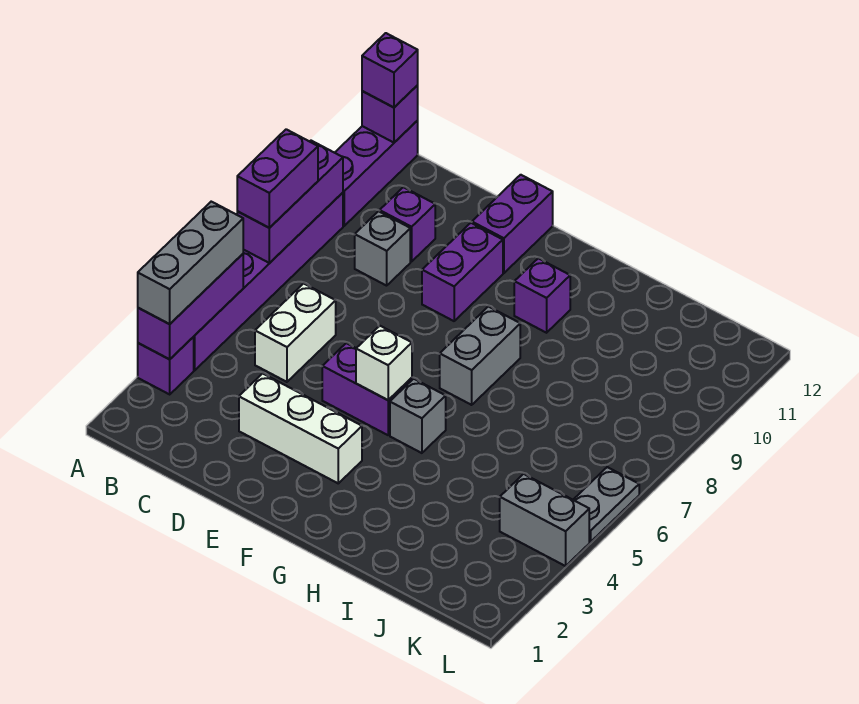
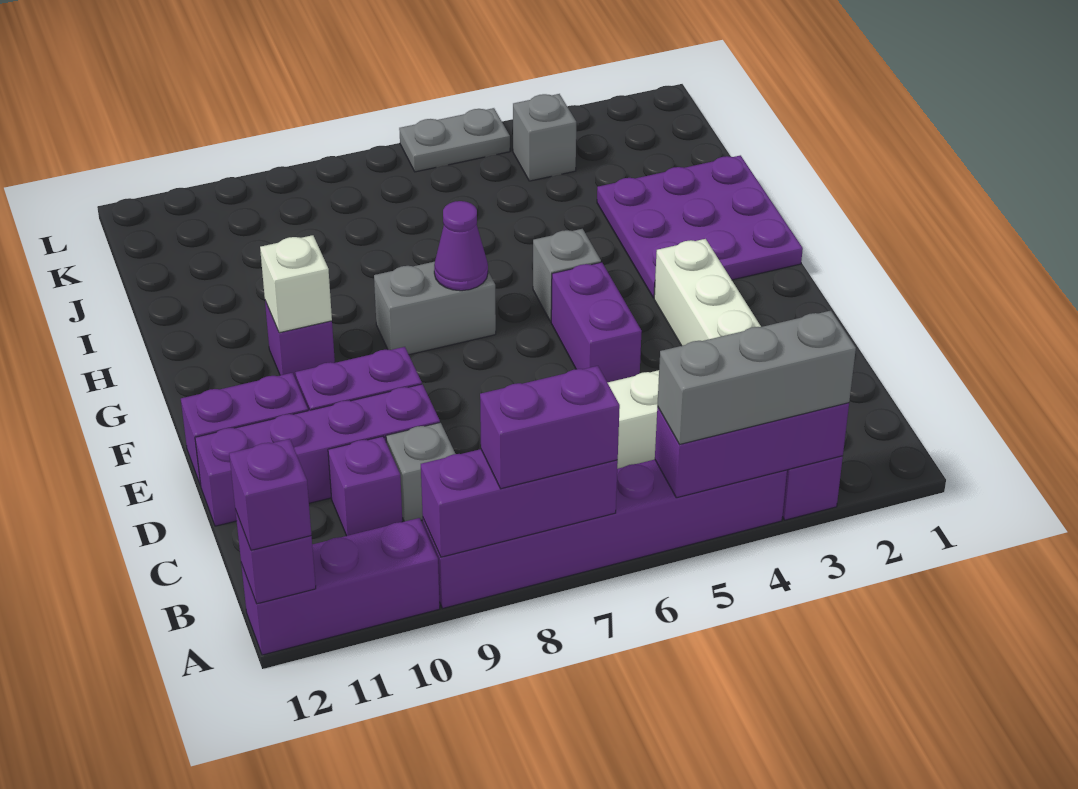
none -> purple 1x4 brick [195,384,440,526]
white 1x1 brick [356,326,412,400] -> white 1x1 brick moved to [260,235,332,333]
none -> purple 3x3 plate [597,155,803,298]
none -> purple 1x1 cone [434,201,488,291]
grey 1x2 brick [500,474,589,566] -> grey 1x1 brick [513,94,576,181]

